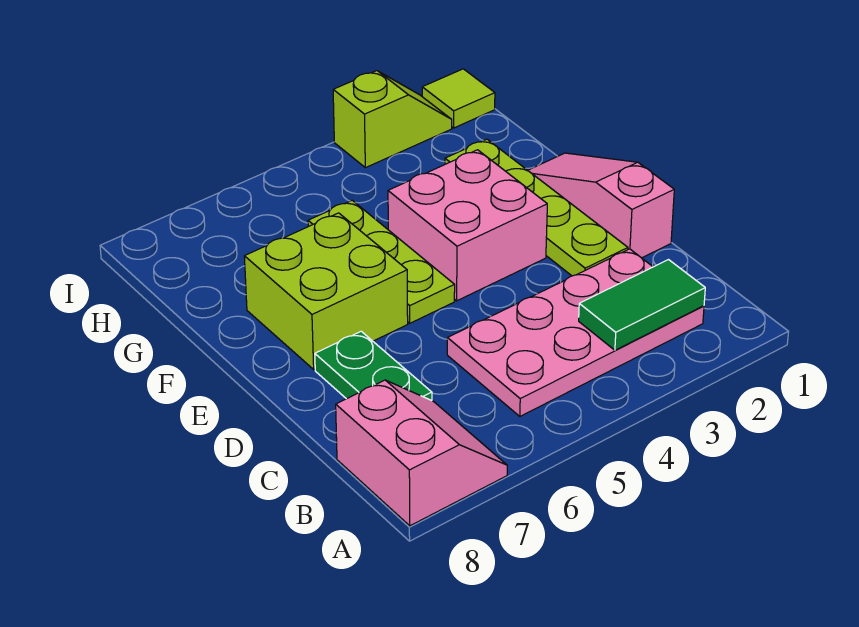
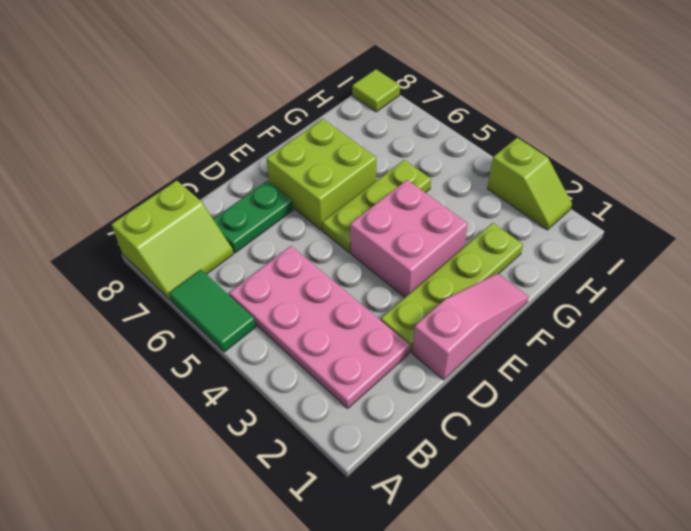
pink 2x2 slope [336,380,507,526] -> lime 2x2 slope [111,180,234,300]
green 1x2 tile [579,260,705,350] -> green 1x2 tile moved to [169,269,256,352]
lime 1x1 tile [422,69,495,128] -> lime 1x1 tile moved to [352,69,400,112]

